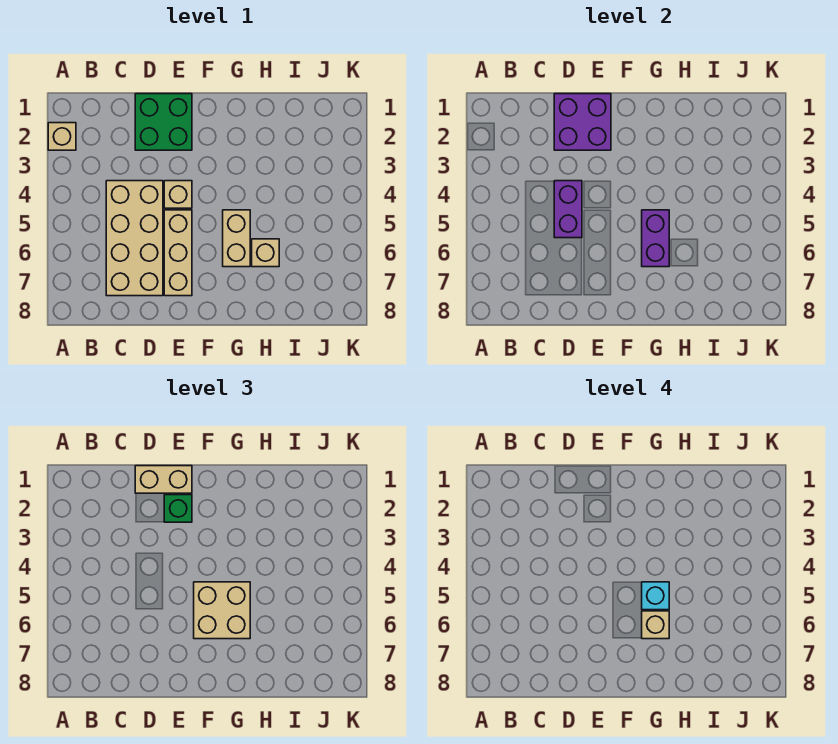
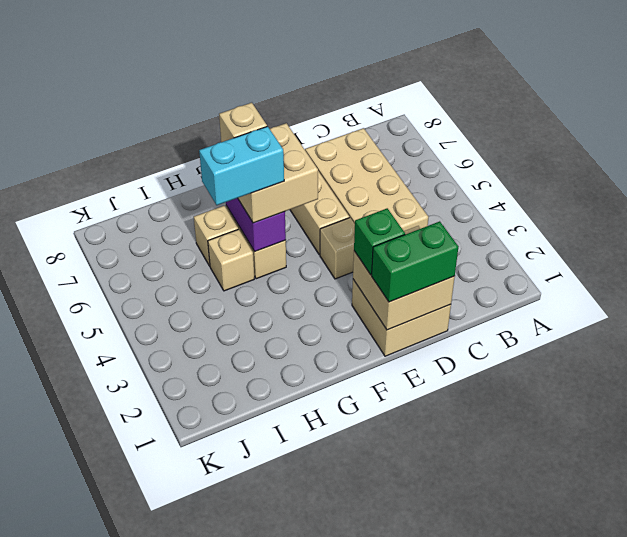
tan 1x1 brick [48,123,76,150] -> tan 1x1 brick moved to [208,229,254,291]
green 2x2 brick [135,94,192,150] -> tan 2x2 brick [352,279,451,356]
purple 2x2 brick [554,94,611,150] -> tan 2x2 brick [353,226,455,330]
tan 1x2 brick [135,466,192,493] -> green 1x2 brick [372,221,458,302]
purple 1x2 brick [554,181,582,238] -> none
cyan 1x1 brick [642,582,669,610] -> cyan 1x2 brick [199,126,284,205]

